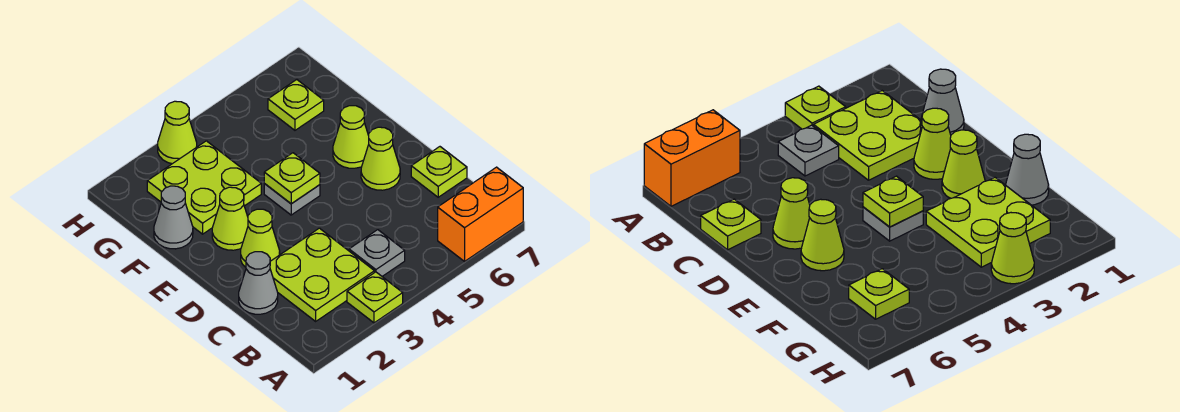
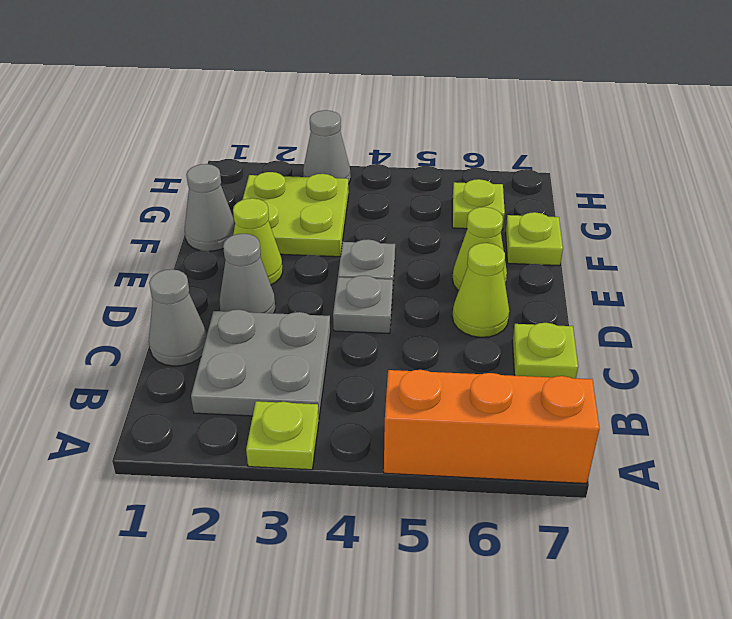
orange 1x2 brick [438,167,523,261] -> orange 1x3 brick [384,370,599,484]
lime 2x2 plate [270,228,375,321] -> grey 2x2 plate [191,310,330,416]
grey 1x1 plate [349,230,405,276] -> grey 1x1 plate moved to [333,276,393,334]
lime 1x1 cone [241,209,280,267] -> grey 1x1 cone [220,234,275,313]
lime 1x1 plate [264,153,320,204] -> lime 1x1 plate moved to [506,212,563,266]
lime 1x1 cone [158,101,197,164] -> grey 1x1 cone [303,110,351,184]

